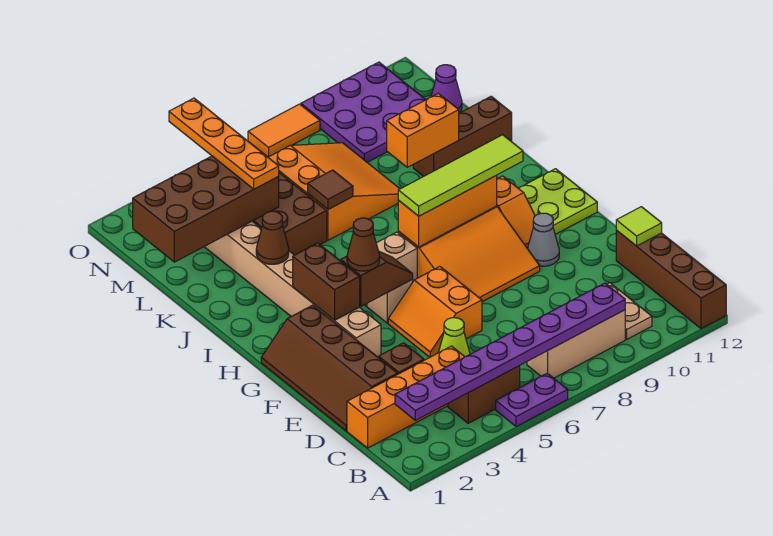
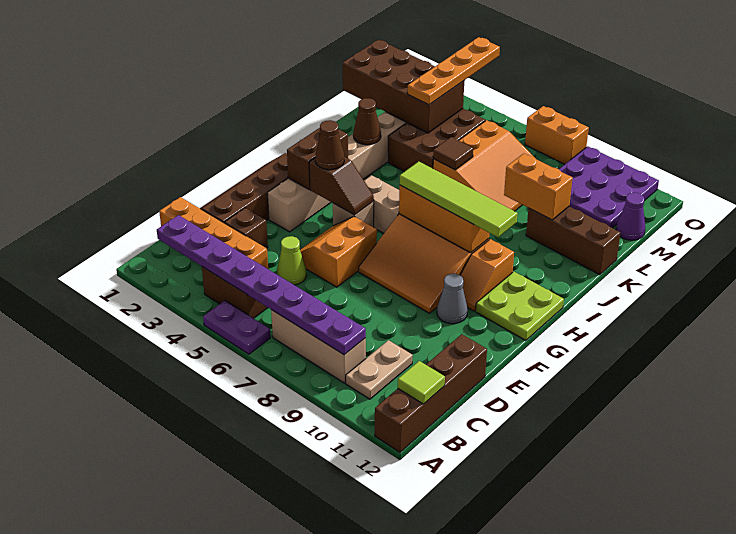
lime 1x1 tile [616,207,662,246] -> lime 1x1 tile moved to [398,361,445,404]
orange 1x2 tile [248,104,320,157] -> orange 1x2 brick [525,106,589,164]

